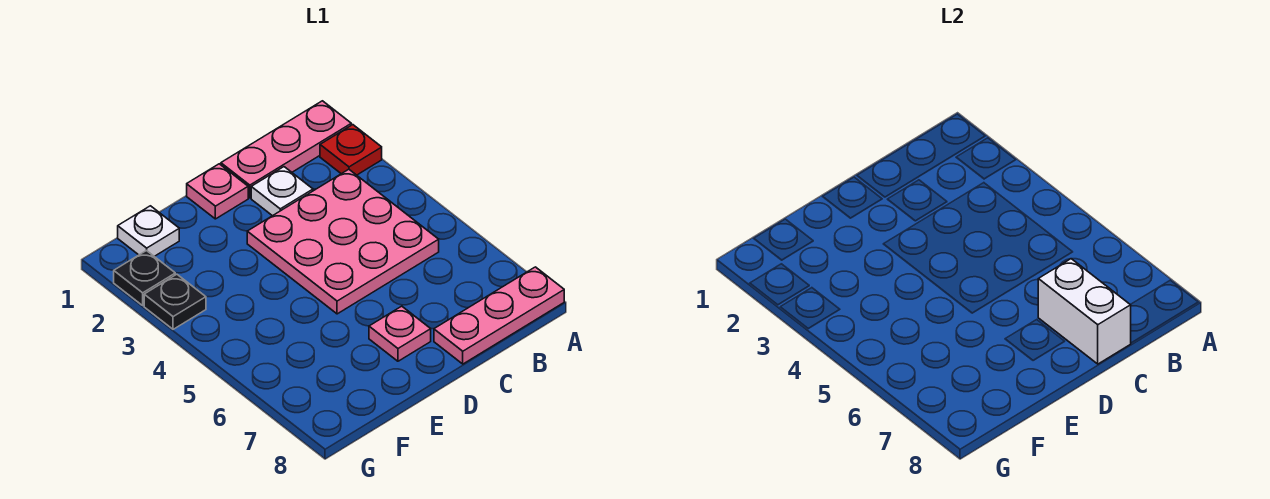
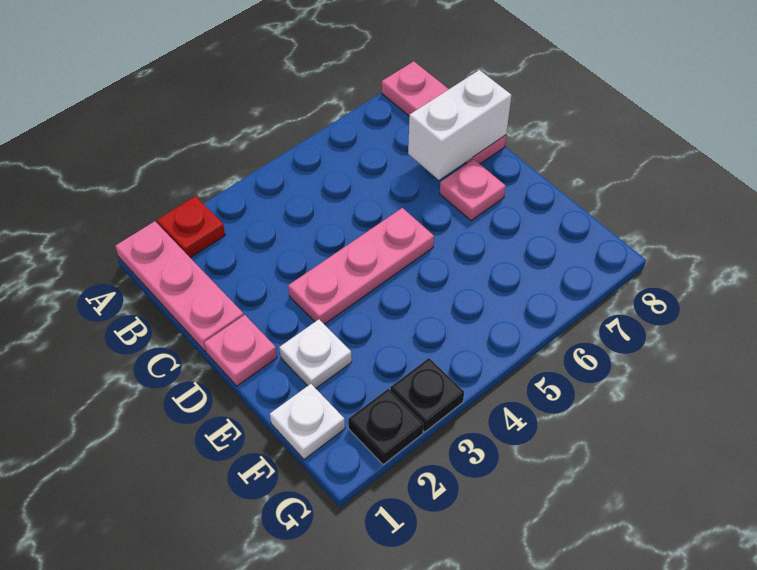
pink 3x3 plate [247,169,439,314] -> pink 1x3 plate [288,208,434,324]
white 1x1 plate [251,167,313,216] -> white 1x1 plate moved to [279,319,352,388]

